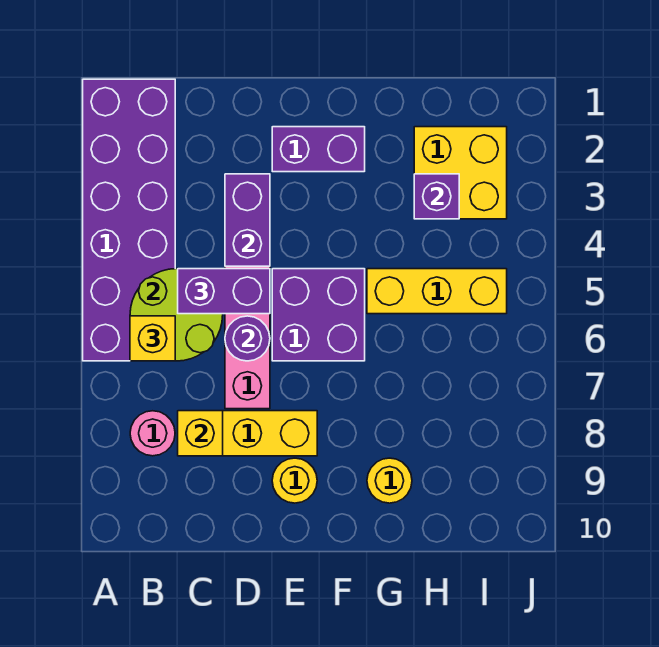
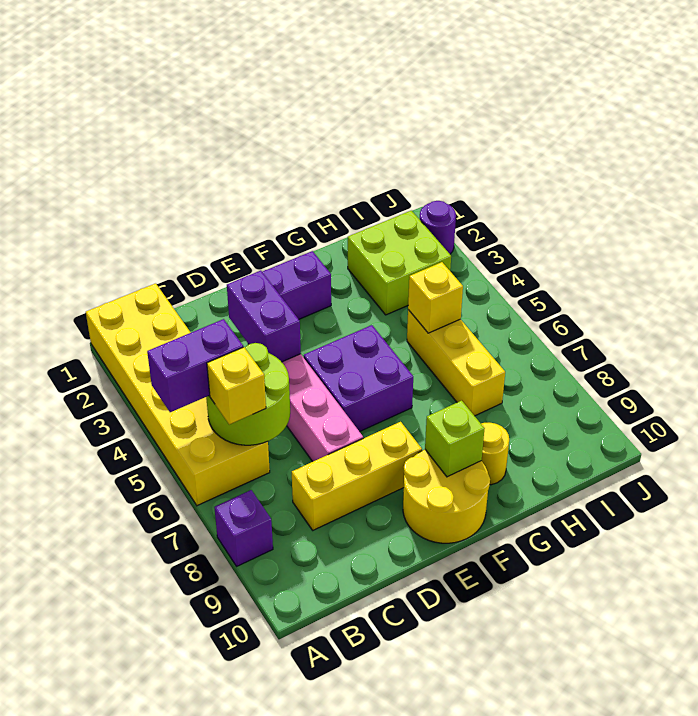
purple 2x6 brick [83,79,175,361] -> yellow 2x6 brick [86,283,270,506]
pink 1x1 round brick [130,411,175,456] -> none
purple 1x2 brick [178,269,270,314] -> purple 1x2 brick moved to [147,319,243,412]
yellow 1x1 brick [178,411,223,456] -> yellow 1x1 brick moved to [408,262,463,333]
purple 1x1 round brick [225,316,270,361] -> purple 1x1 round brick moved to [420,201,456,254]
yellow 1x1 round brick [272,458,317,503] -> yellow 2x2 round brick [403,450,490,543]
none -> lime 1x1 brick [425,401,485,477]
yellow 1x3 brick [367,269,507,314] -> yellow 1x3 brick turned to [407,310,505,416]
yellow 2x2 brick [414,127,507,219] -> lime 2x2 brick [348,211,451,315]
purple 1x1 brick [414,174,459,219] -> purple 1x1 brick moved to [214,490,273,566]

